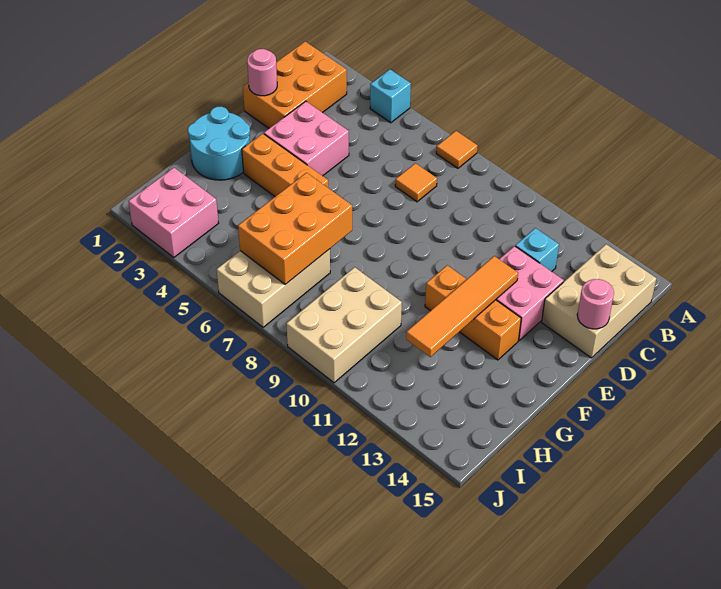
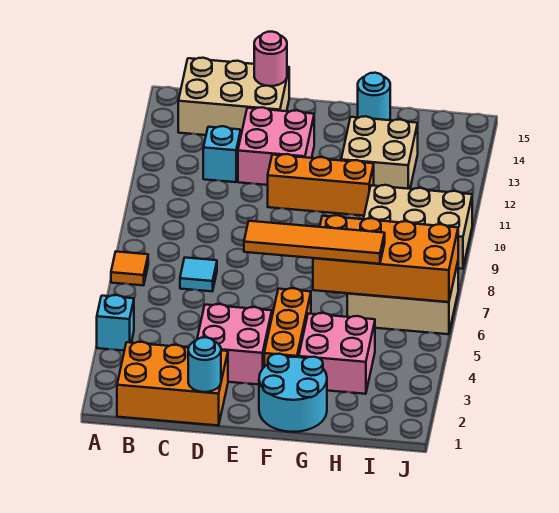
orange 1x1 tile [395,163,437,202] -> cyan 1x1 tile [180,258,217,291]
pink 1x1 round brick [247,49,277,96] -> cyan 1x1 round brick [188,337,221,392]
orange 1x4 tile [406,256,518,357] -> orange 1x4 tile moved to [244,221,385,264]
orange 1x3 brick [425,265,521,360] -> orange 1x3 brick turned to [268,154,374,216]
orange 2x3 brick [238,173,352,284] -> orange 2x4 brick [313,215,458,302]
none -> tan 2x2 brick [341,116,418,189]
none -> cyan 1x1 round brick [358,73,390,120]
pink 2x2 brick [128,168,218,257] -> pink 2x2 brick moved to [299,313,375,394]

